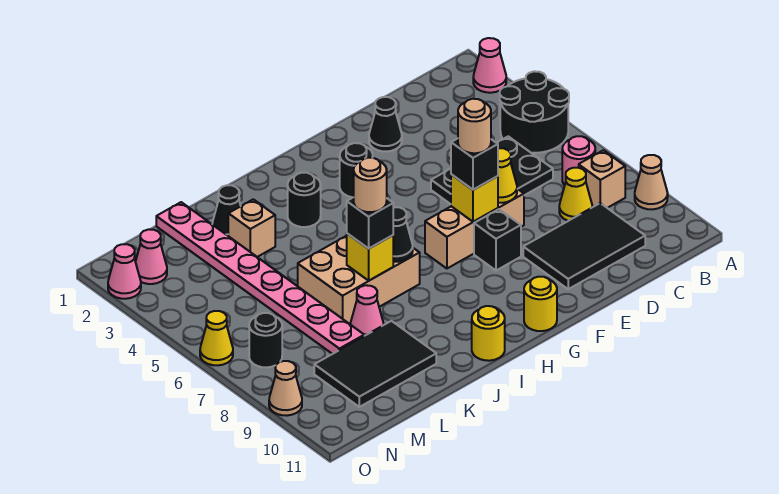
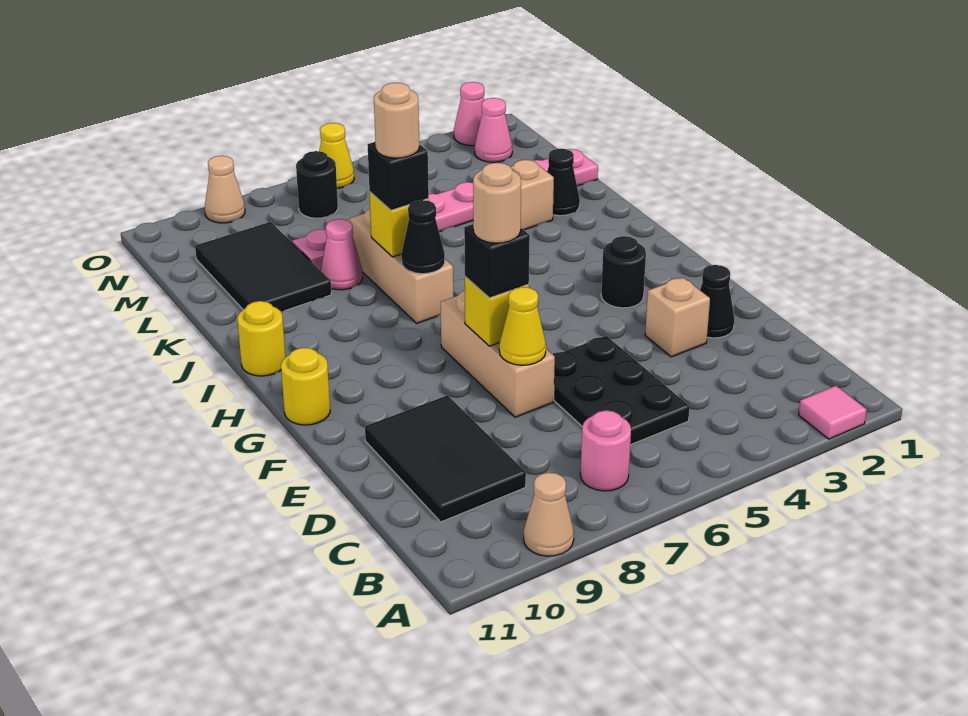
pink 1x1 cone [473,38,506,93] -> pink 1x1 tile [799,386,867,439]
black 2x2 round brick [500,71,569,153] -> none
tan 1x1 brick [579,150,625,208] -> tan 1x1 brick moved to [645,278,710,357]
yellow 1x1 cone [559,168,592,221] -> none
black 1x1 brick [474,209,521,271] -> none
black 1x1 round brick [288,173,321,227] -> none
tan 2x3 brick [298,236,420,324] -> tan 1x3 brick [350,209,453,323]

